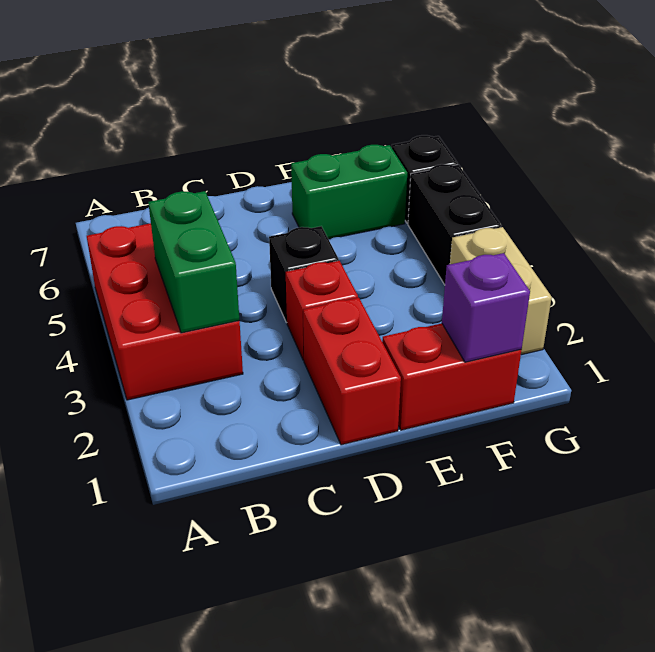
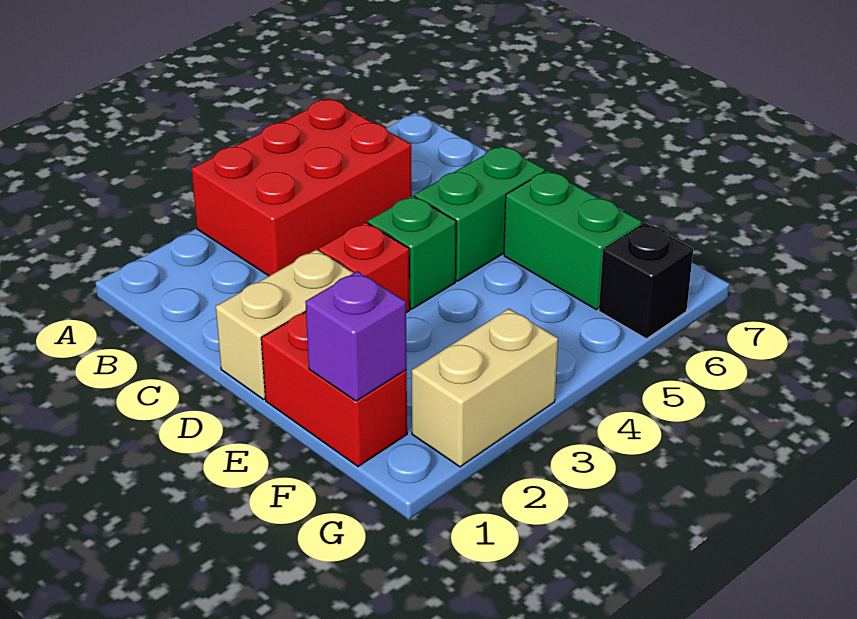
green 1x2 brick [148,191,239,333] -> green 1x2 brick moved to [415,146,545,281]
red 1x2 brick [303,298,401,445] -> tan 1x2 brick [216,250,353,399]
black 1x1 brick [269,226,339,323] -> green 1x1 brick [368,196,456,309]
black 1x2 brick [408,164,501,285] -> none

